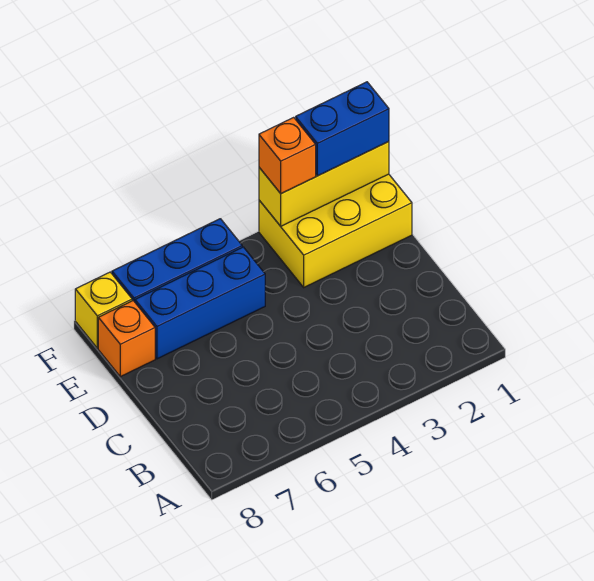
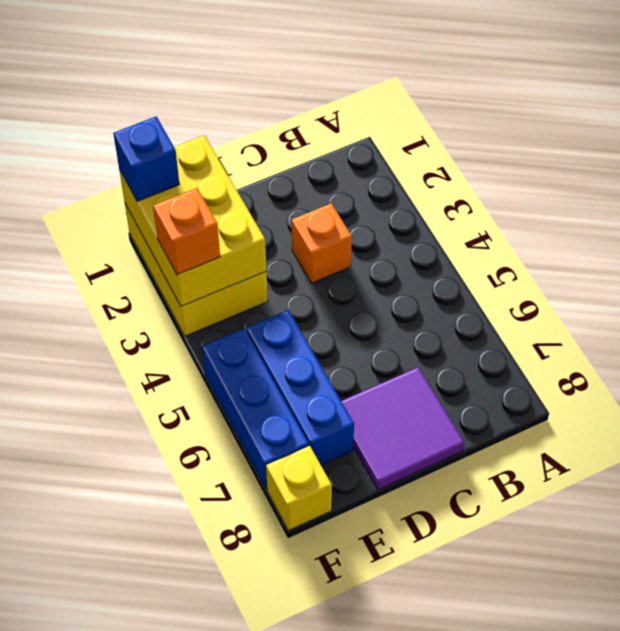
none -> purple 2x2 tile [342,367,464,490]
orange 1x1 brick [98,301,155,377] -> orange 1x1 brick moved to [292,203,352,283]
yellow 1x3 brick [259,142,389,226] -> yellow 2x3 brick [119,135,266,306]
blue 1x2 brick [296,82,389,176] -> blue 1x1 brick [113,116,179,201]

